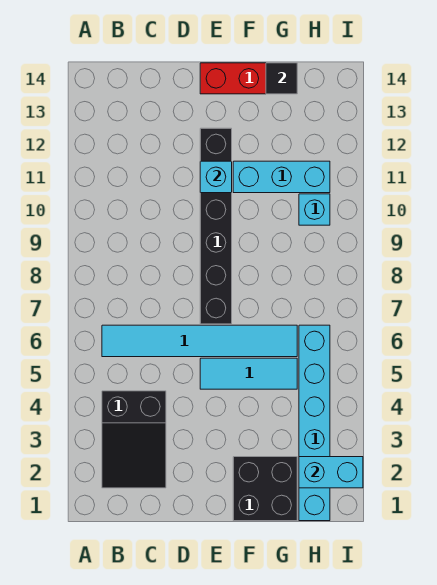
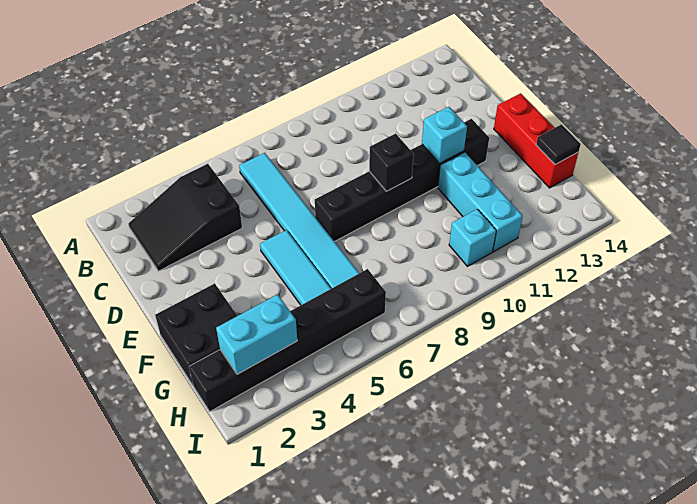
none -> black 1x1 brick [369,134,414,191]
cyan 1x6 brick [299,325,330,521] -> black 1x6 brick [189,269,386,411]
cyan 1x2 brick [299,457,363,488] -> cyan 1x2 brick turned to [216,294,297,374]

